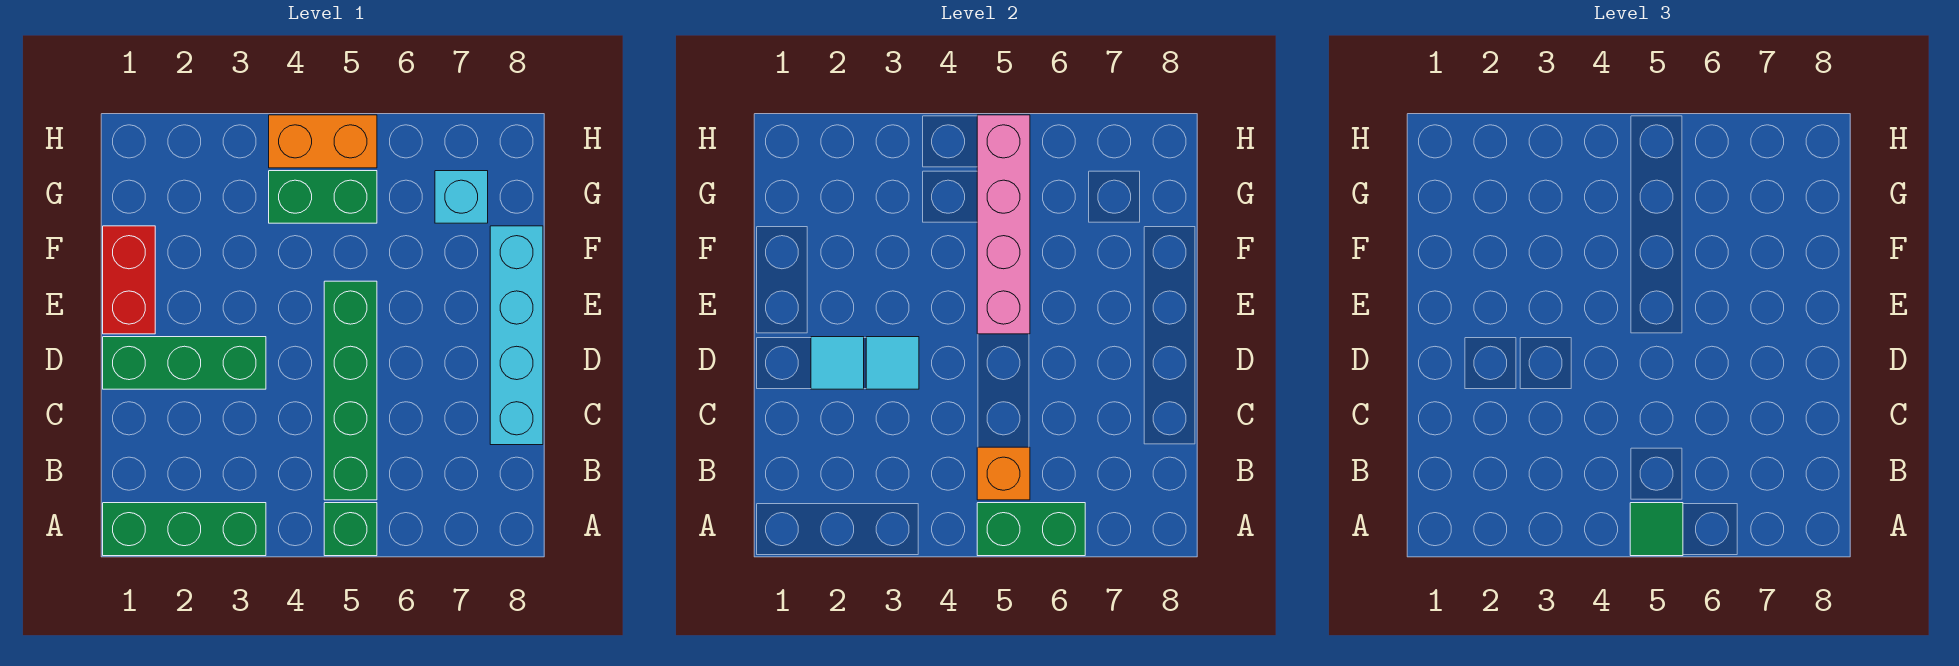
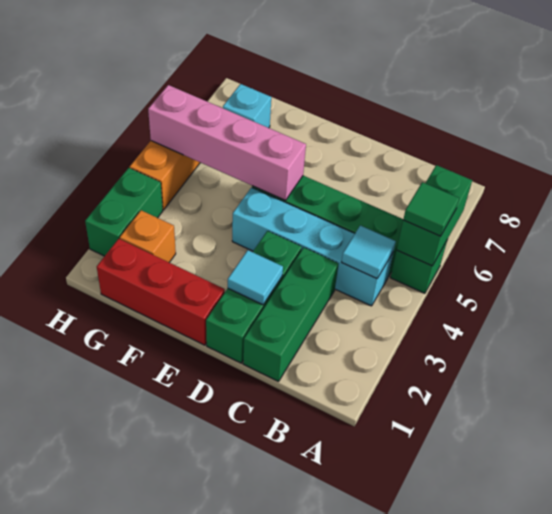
green 1x3 brick [103,503,266,556] -> green 1x3 brick moved to [243,248,339,382]
orange 1x1 brick [977,447,1030,500] -> orange 1x1 brick moved to [120,210,176,262]
cyan 1x4 brick [490,226,543,445] -> cyan 1x4 brick moved to [232,187,393,306]
cyan 1x1 tile [866,337,919,389] -> cyan 1x1 tile moved to [342,225,396,279]
red 1x2 brick [103,226,155,334] -> red 1x3 brick [97,239,225,345]
green 1x2 brick [269,171,377,223] -> green 1x2 brick moved to [85,168,163,256]

